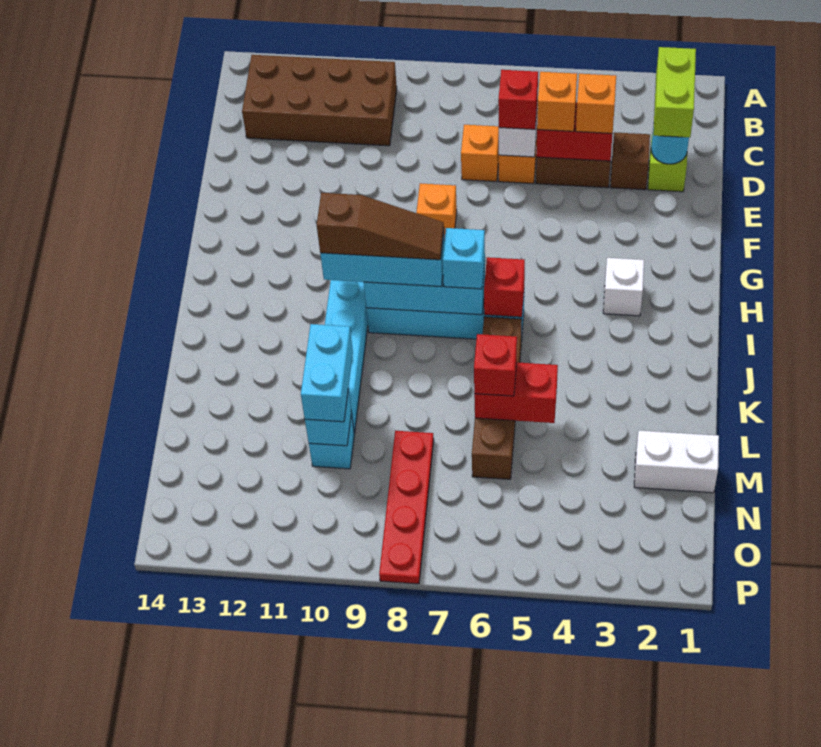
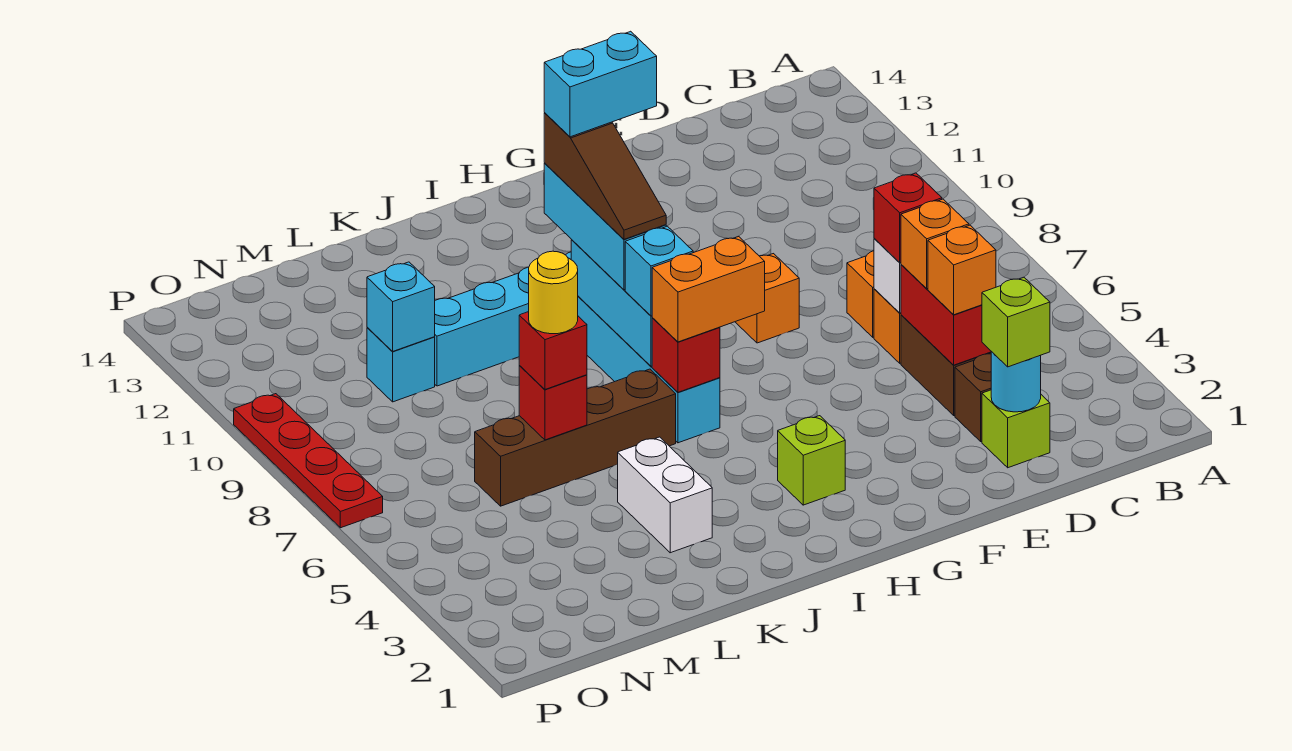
brown 2x4 brick [242,55,397,146] -> none
lime 1x2 brick [653,47,696,137] -> lime 1x1 brick [982,277,1050,367]
white 1x1 brick [603,258,644,316] -> lime 1x1 brick [778,416,845,505]
none -> orange 1x2 brick [652,236,765,342]
red 1x2 brick [474,362,558,423] -> red 1x1 brick [519,366,587,440]
none -> yellow 1x1 round brick [529,251,578,334]
cyan 1x2 brick [301,324,353,422] -> cyan 1x2 brick moved to [544,31,657,137]
white 1x2 brick [634,430,719,493] -> white 1x2 brick moved to [618,437,712,553]
red 1x4 plate [379,431,434,584] -> red 1x4 plate turned to [234,394,383,528]

